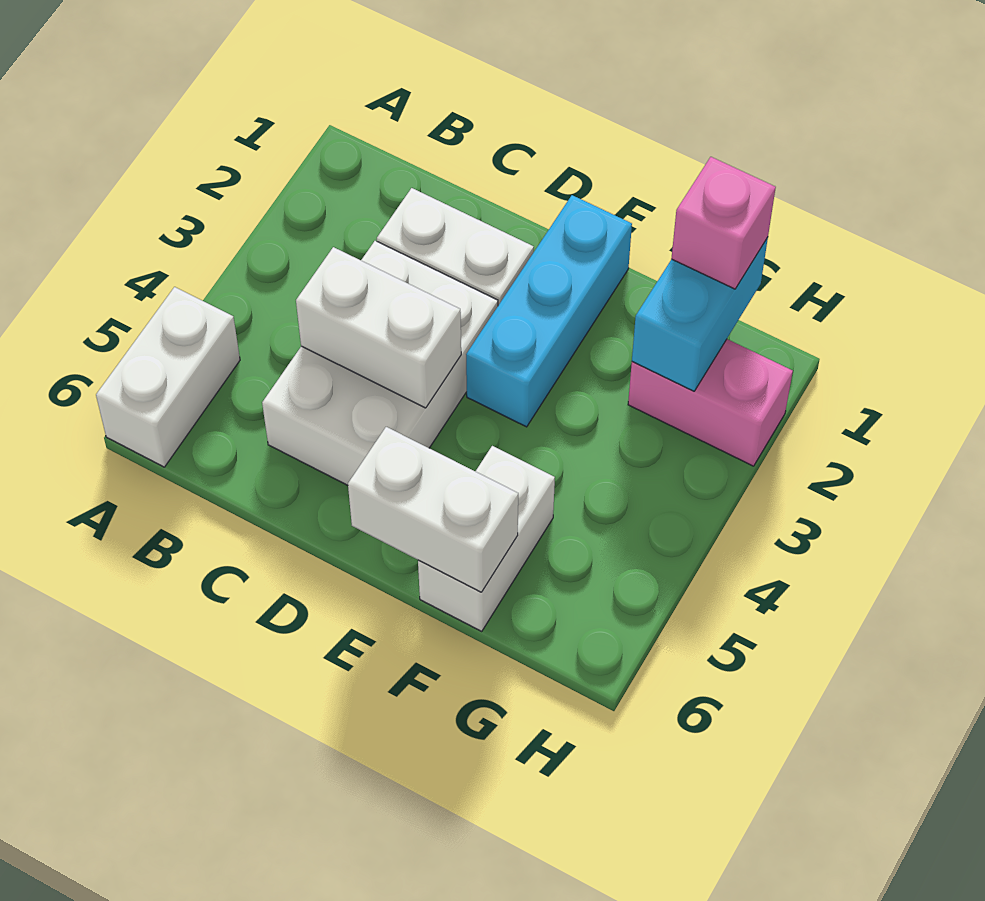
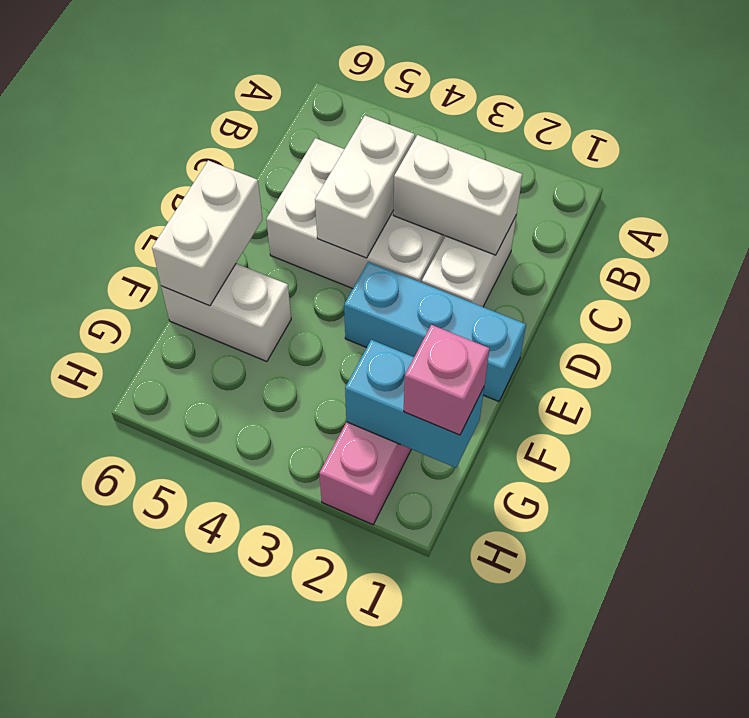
white 1x2 brick [96,287,240,467] -> white 1x2 brick moved to [393,135,522,255]

